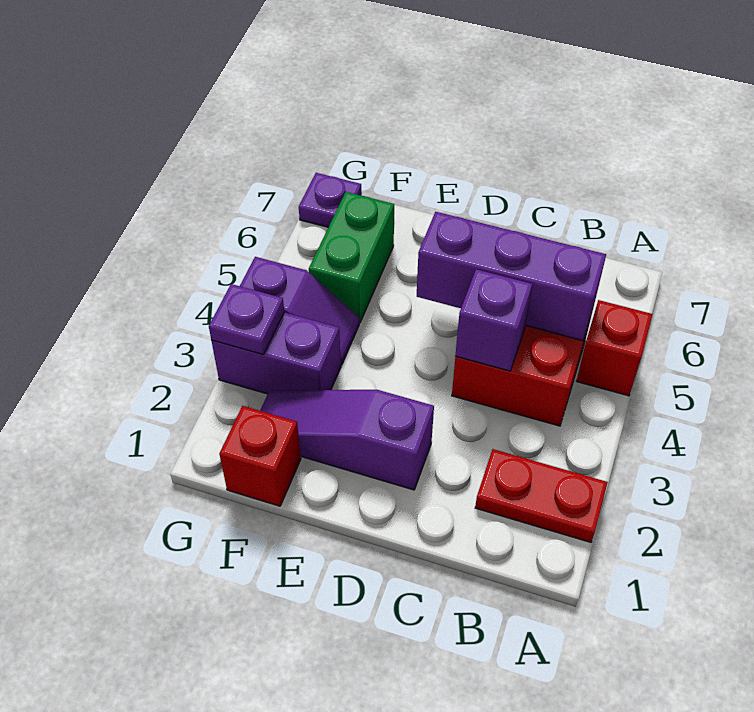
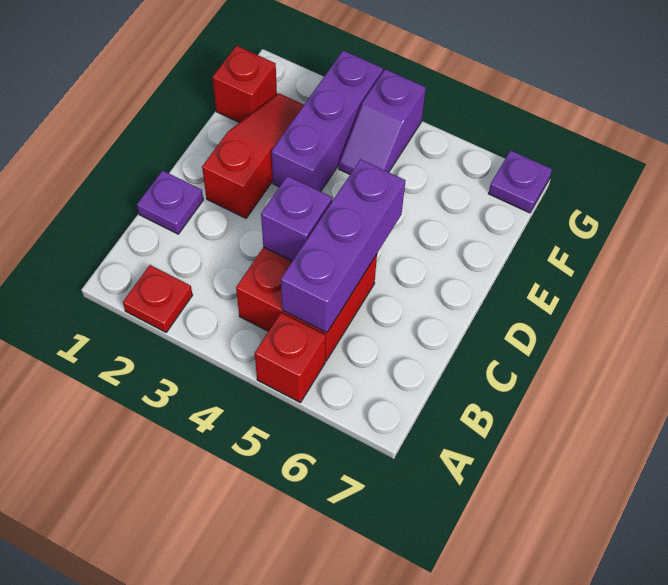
red 1x2 plate [475,449,608,542] -> red 1x1 plate [123,265,192,332]
purple 1x3 slope [260,390,434,490] -> red 1x3 slope [202,93,304,218]
purple 1x2 brick [211,312,341,394] -> purple 1x3 brick [271,50,383,192]
green 1x2 brick [309,192,394,323] -> none
purple 1x1 plate [209,284,284,355] -> purple 1x1 plate moved to [137,171,203,234]

